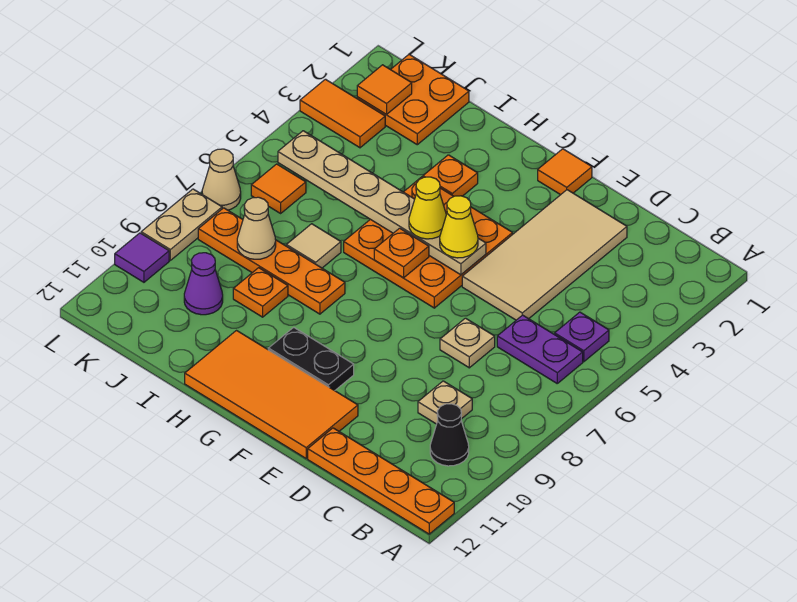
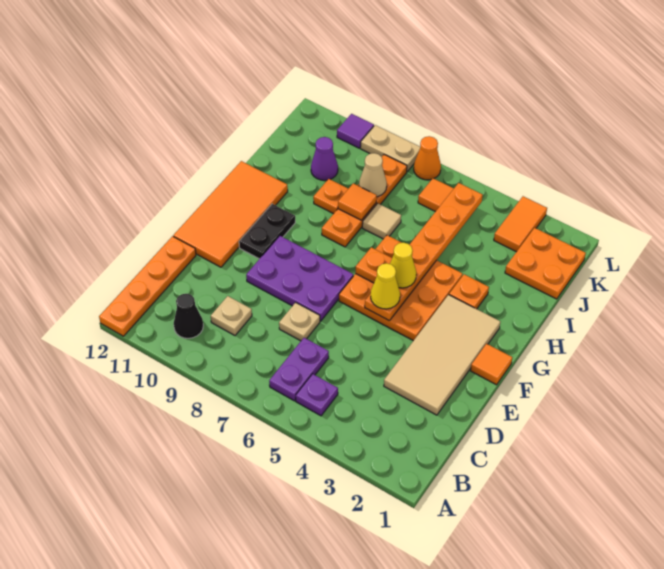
tan 2x4 tile [462,190,627,320] -> tan 2x4 tile turned to [384,295,500,415]
none -> purple 2x3 plate [246,236,353,321]
tan 1x6 plate [278,131,486,275] -> orange 1x6 plate [365,183,483,321]
orange 1x1 tile [357,65,412,114] -> orange 1x1 tile moved to [338,183,377,220]
tan 1x1 cone [202,149,241,210] -> orange 1x1 cone [414,136,441,180]

